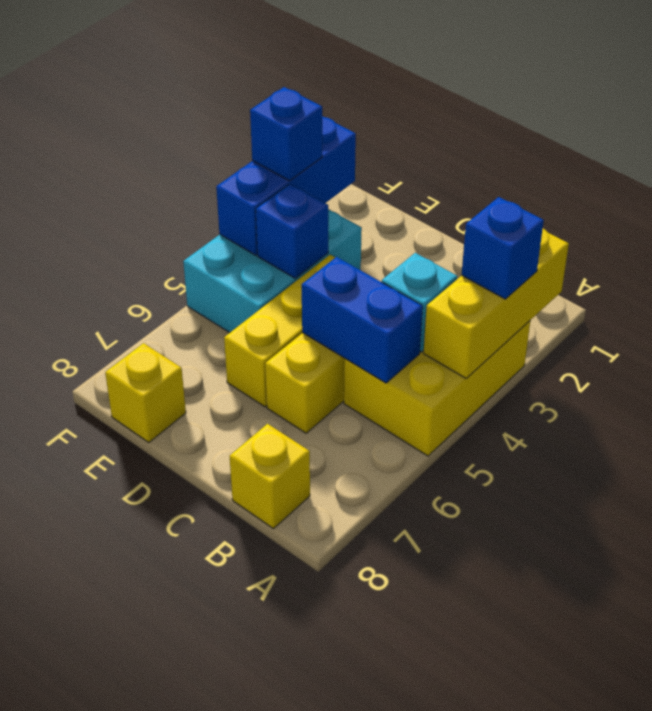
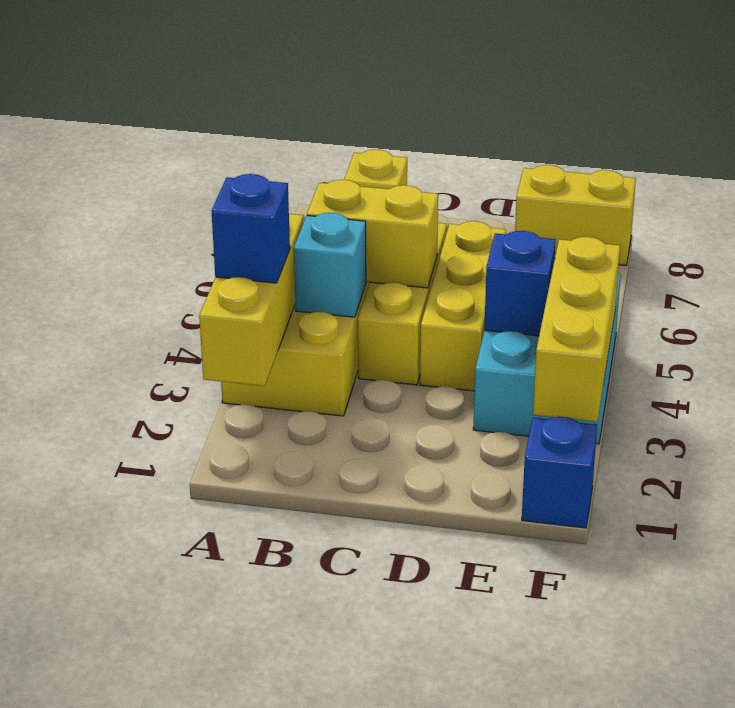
blue 1x2 brick [302,257,423,383] -> yellow 1x2 brick [307,180,438,288]
yellow 1x1 brick [105,343,186,443] -> yellow 1x2 brick [515,165,636,265]
blue 1x3 brick [216,116,356,255] -> yellow 1x3 brick [533,237,620,422]
blue 1x1 brick [250,87,322,181] -> blue 1x1 brick moved to [522,417,597,528]

